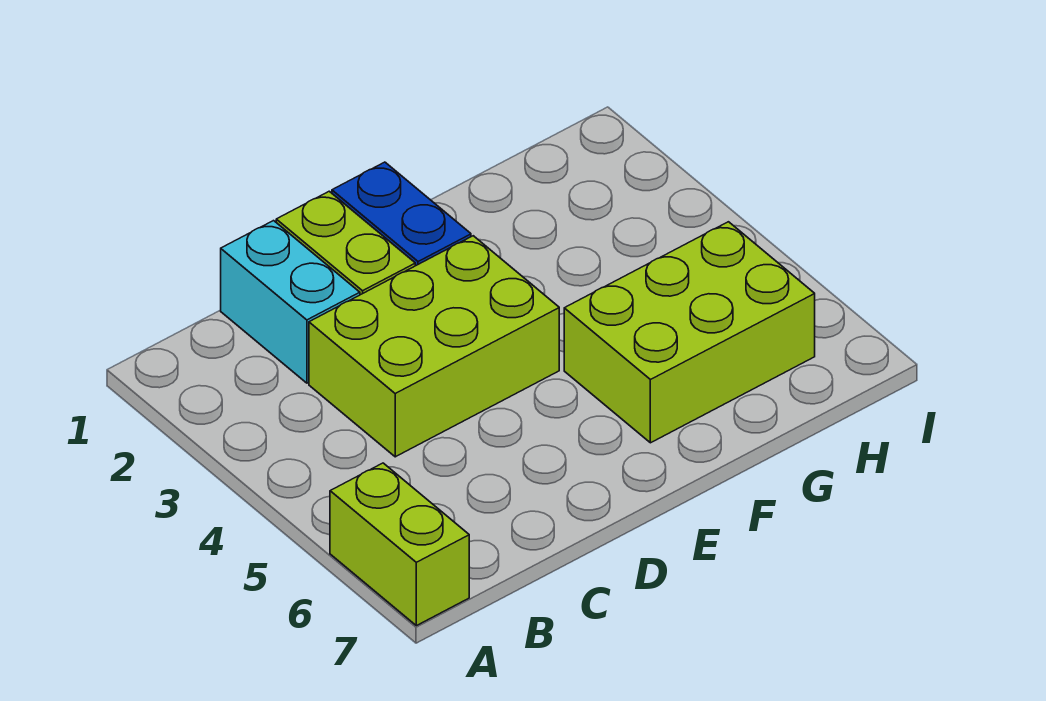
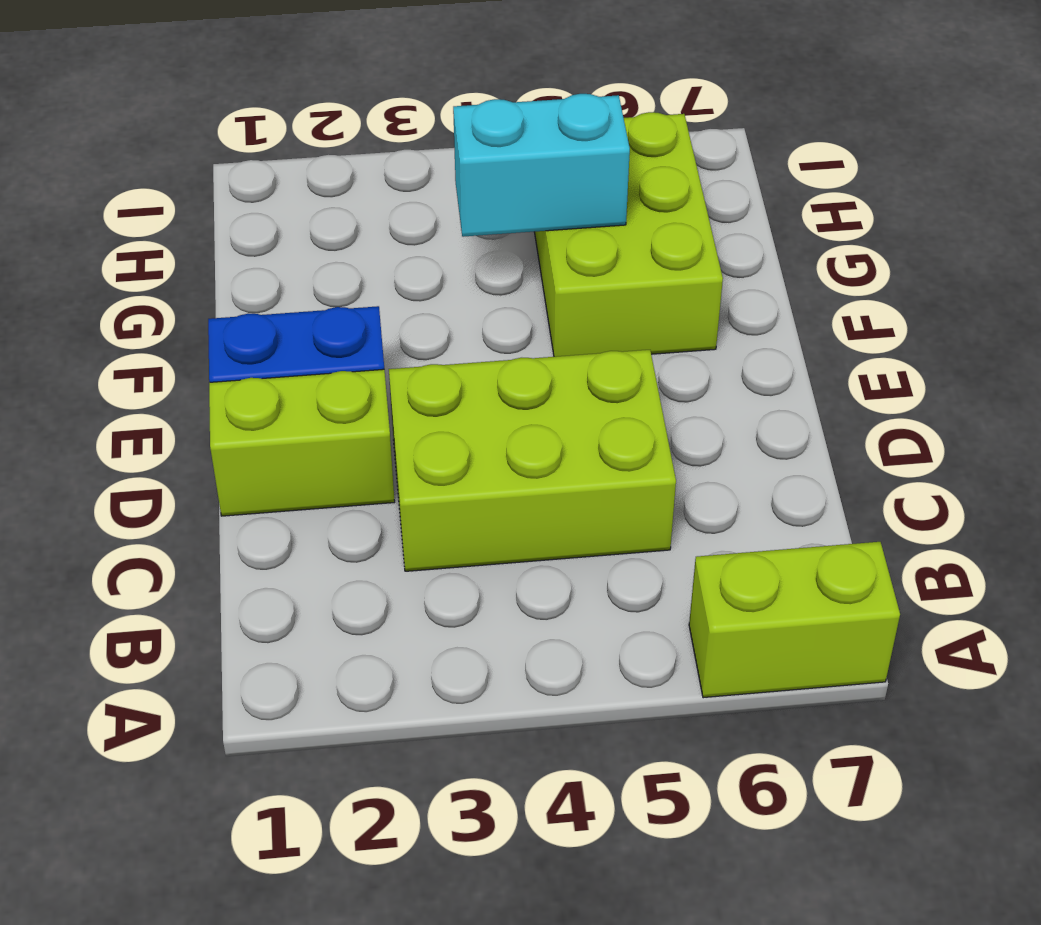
cyan 1x2 brick [221,221,360,383] -> cyan 1x2 brick moved to [453,94,630,237]
lime 2x3 brick [309,236,559,457] -> lime 2x3 brick turned to [389,350,676,571]

